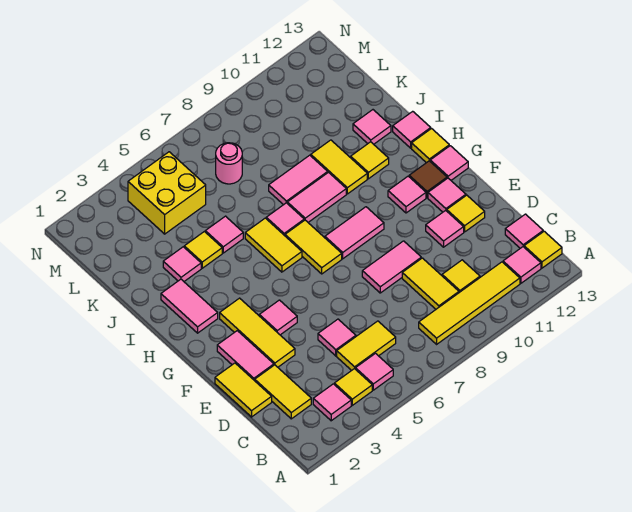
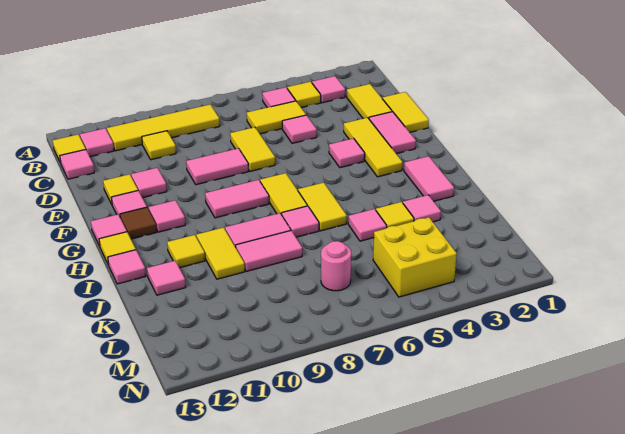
yellow 1x2 tile [402,258,459,309] -> yellow 1x2 tile moved to [230,127,275,171]

